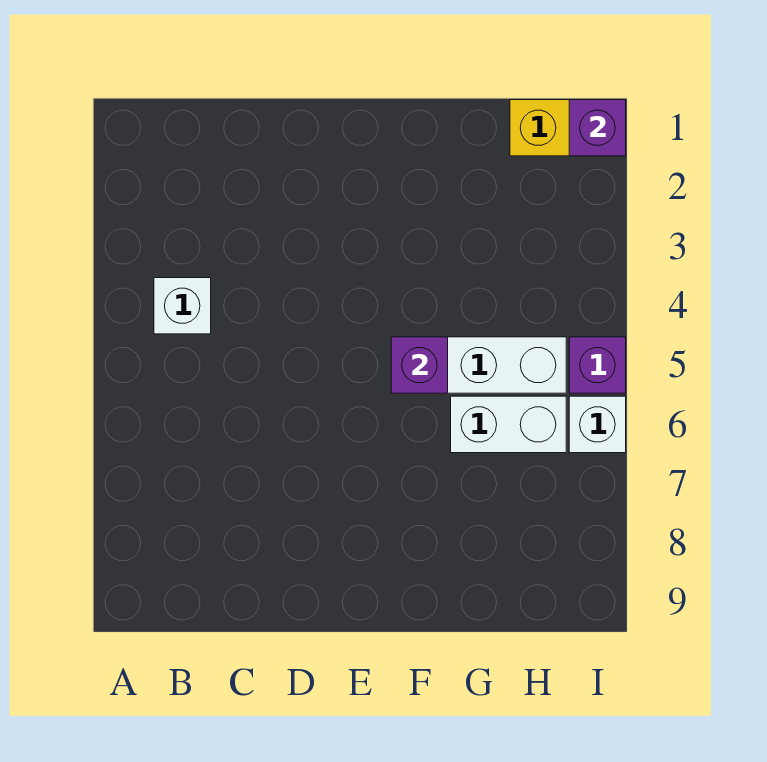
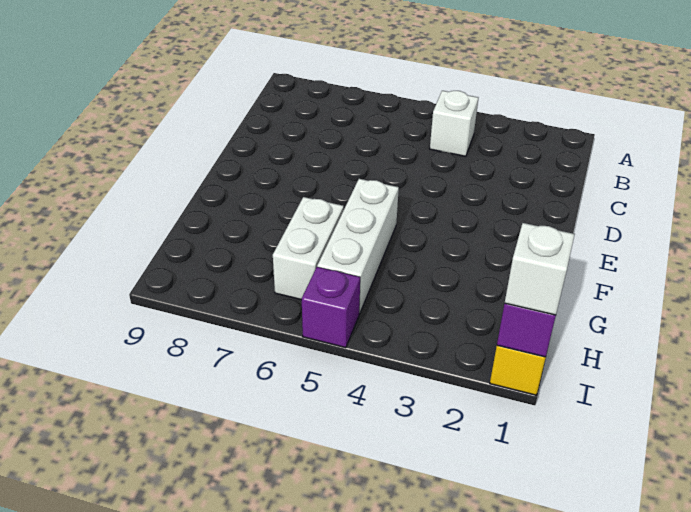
purple 1x1 brick [391,337,448,393] -> none
white 1x1 brick [569,396,626,453] -> white 1x1 brick moved to [505,223,575,315]

